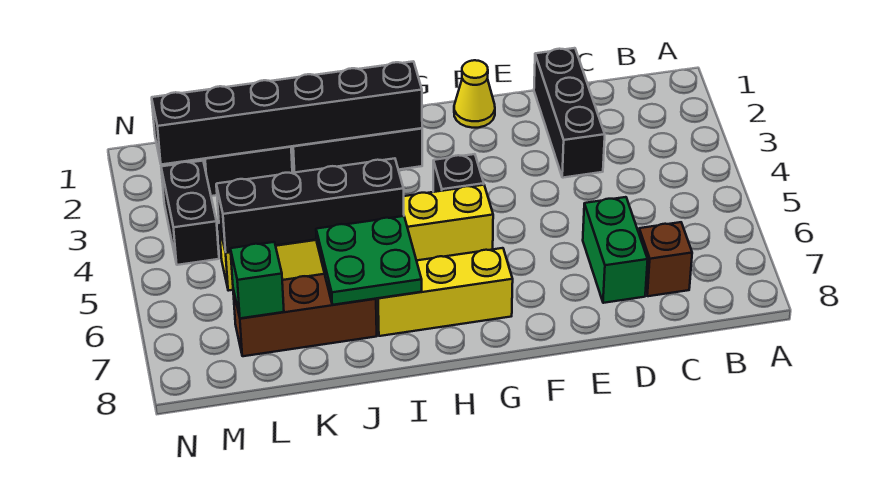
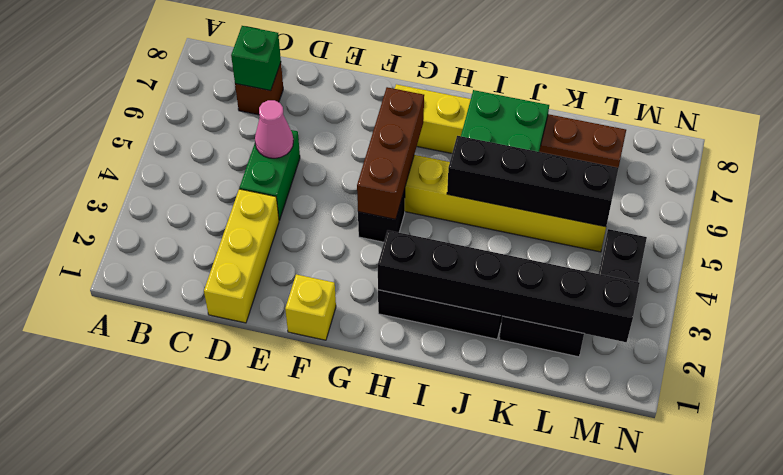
black 1x3 brick [534,48,605,178] -> yellow 1x3 brick [204,189,279,323]
none -> pink 1x1 cone [255,100,293,158]
green 1x2 brick [583,197,648,303] -> green 1x2 brick moved to [240,130,300,220]
yellow 1x1 cone [454,60,495,128] -> yellow 1x1 brick [285,274,336,340]
none -> brown 1x3 brick [357,87,424,219]
green 1x1 brick [231,242,284,318] -> green 1x1 brick moved to [231,26,281,91]

